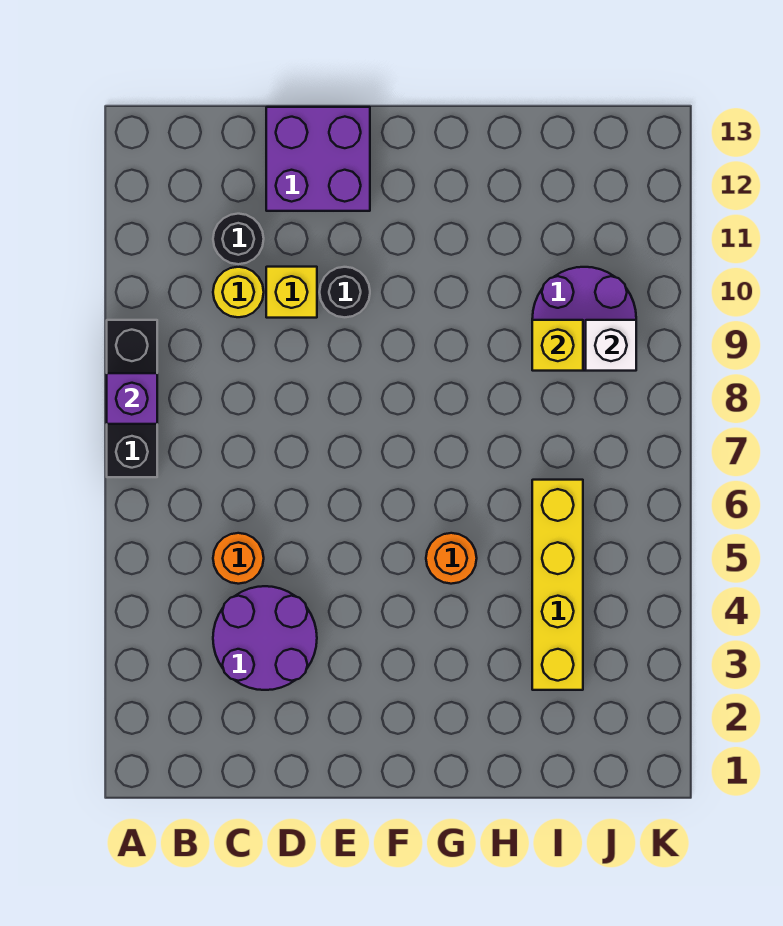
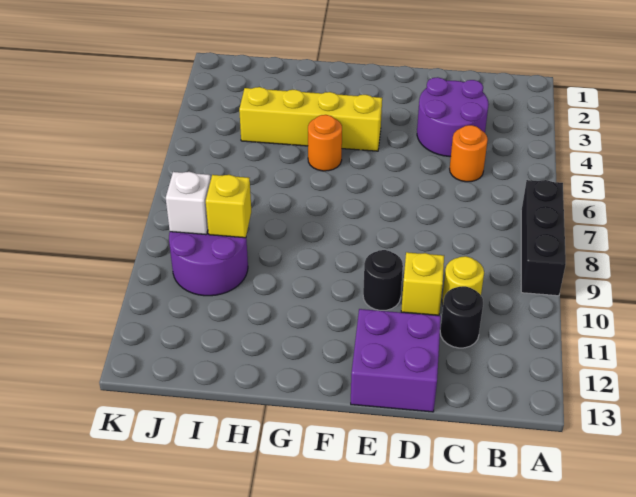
purple 1x1 brick [107,373,157,424] -> none
yellow 1x4 brick [532,480,583,690] -> yellow 1x4 brick turned to [239,87,382,151]

